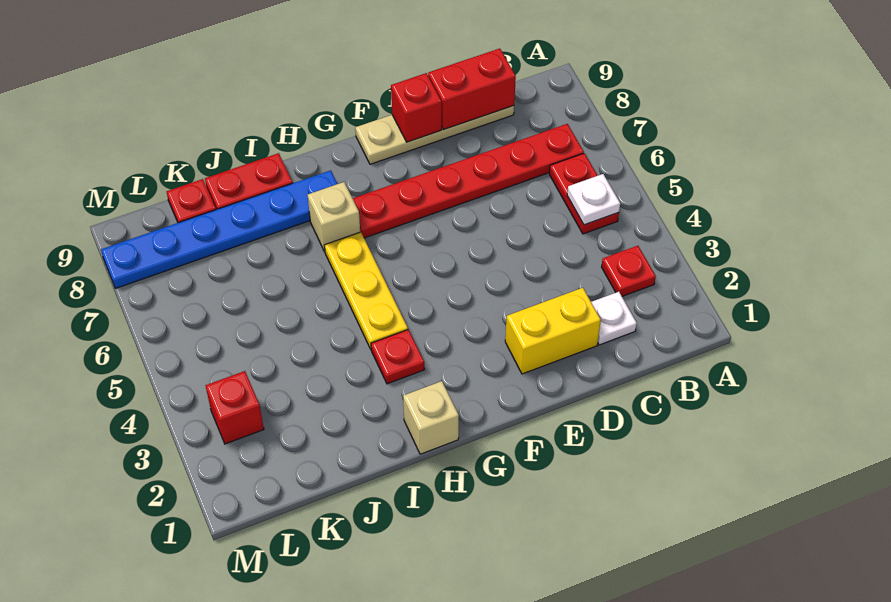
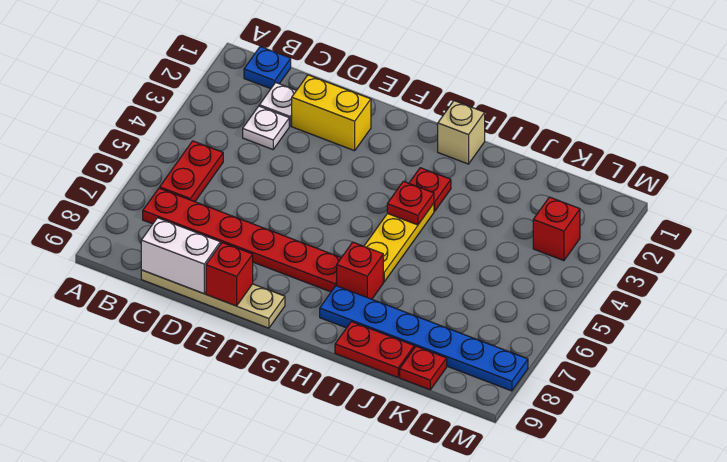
none -> blue 1x1 plate [244,47,291,89]
red 1x1 plate [602,246,656,296] -> red 1x1 plate moved to [387,181,434,225]
white 1x1 plate [567,174,620,225] -> white 1x1 plate moved to [243,106,289,150]
red 1x2 brick [428,48,516,130] -> white 1x2 brick [141,218,220,294]
tan 1x1 brick [308,182,360,252] -> red 1x1 brick [337,242,383,299]

